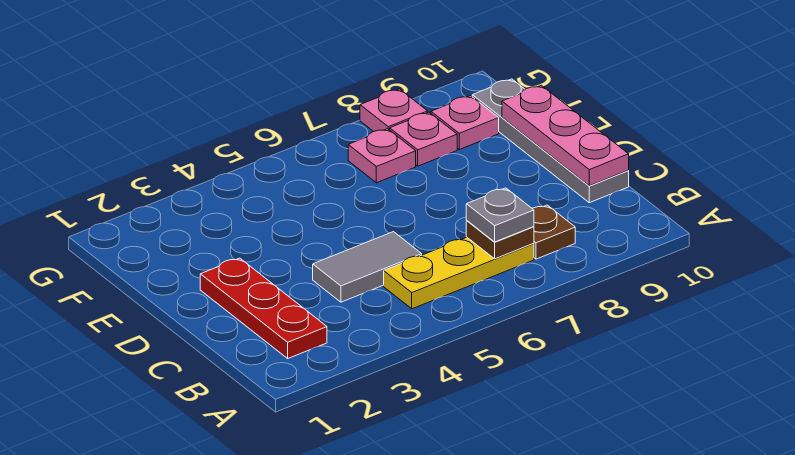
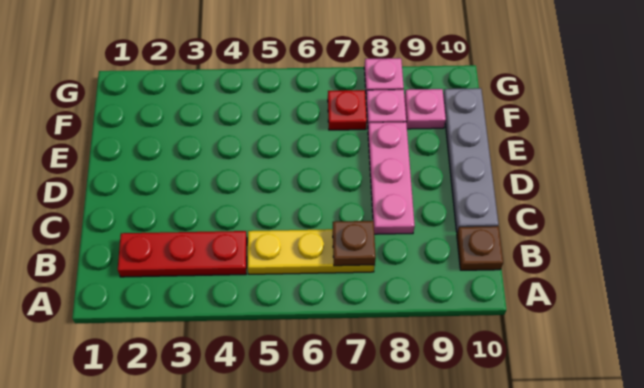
red 1x3 plate [200,258,327,358] -> red 1x3 plate turned to [118,231,247,277]
grey 1x1 plate [466,188,534,242] -> none
brown 1x1 plate [532,205,575,259] -> brown 1x1 plate moved to [457,226,503,270]
grey 1x2 tile [313,232,422,302] -> none
pink 1x3 plate [502,85,629,186] -> pink 1x3 plate moved to [368,122,415,234]
pink 1x1 plate [348,129,416,183] -> red 1x1 plate [328,90,367,130]

